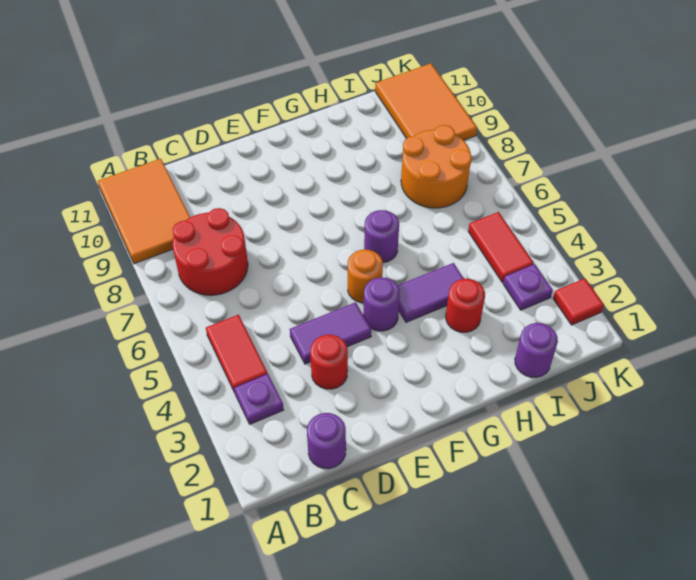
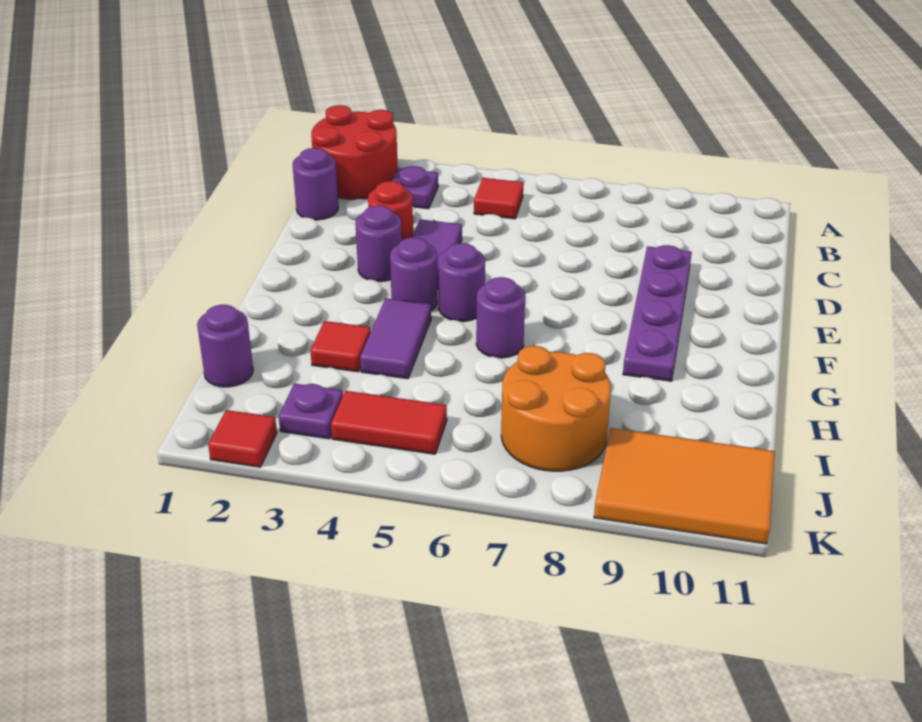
orange 2x3 tile [98,159,190,264] -> none
red 1x2 tile [206,315,268,393] -> red 1x1 tile [474,178,523,219]
red 2x2 round brick [172,208,248,295] -> red 2x2 round brick moved to [311,105,398,199]
none -> purple 1x4 plate [623,245,692,381]
none -> purple 1x1 round brick [355,206,402,282]
orange 1x1 round brick [348,250,383,303] -> purple 1x1 round brick [438,243,485,322]
red 1x1 round brick [446,279,485,332] -> red 1x1 tile [310,321,371,372]

